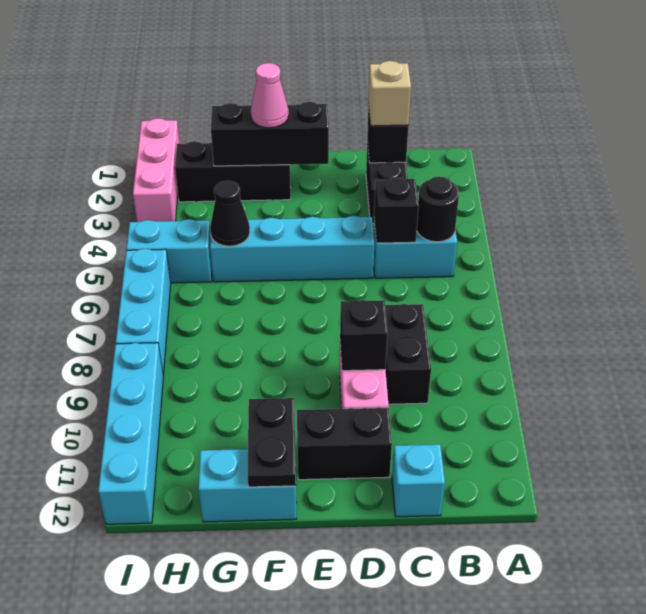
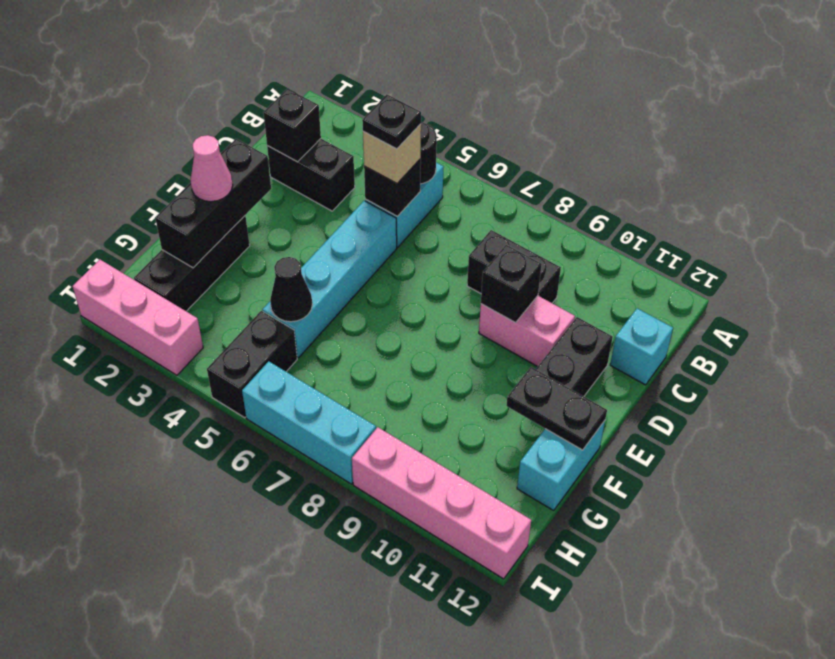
tan 1x1 brick [368,61,411,126] -> tan 1x1 brick moved to [363,124,421,183]
none -> black 1x1 plate [362,95,421,149]
cyan 1x2 brick [126,219,212,283] -> black 1x2 brick [207,311,297,418]
cyan 1x4 brick [98,343,163,524] -> pink 1x4 brick [352,427,531,579]

